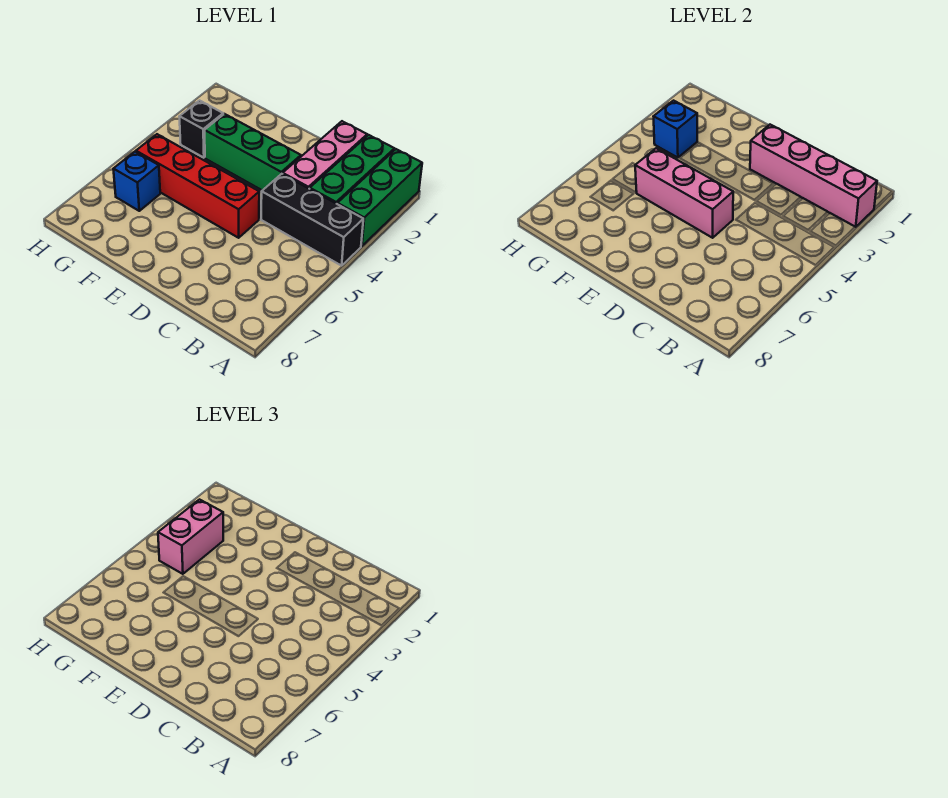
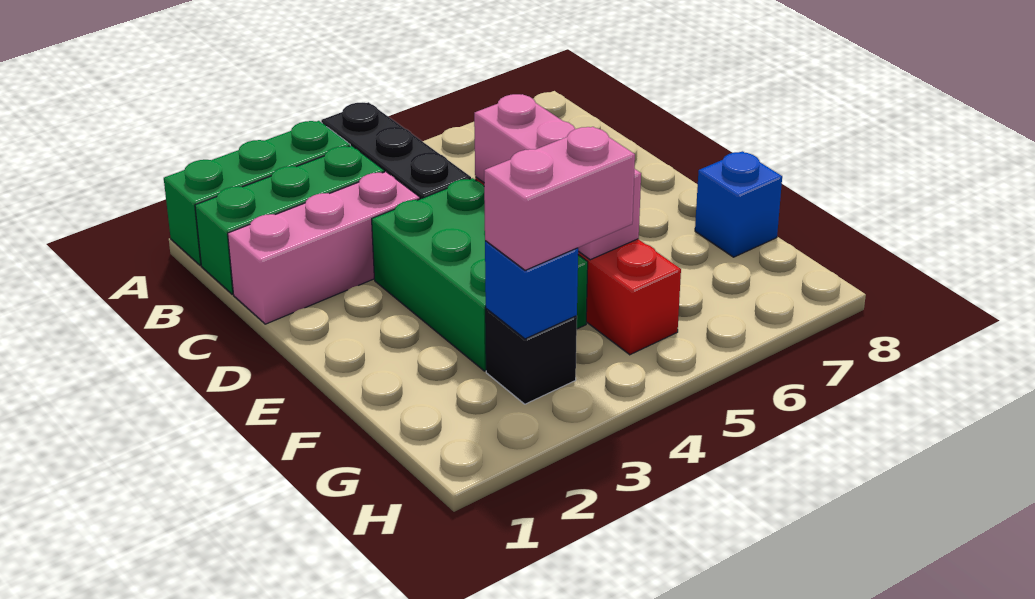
pink 1x4 brick [750,125,877,227] -> none
green 1x3 brick [205,114,301,190] -> green 2x3 brick [372,178,588,371]
blue 1x1 brick [113,152,160,211] -> blue 1x1 brick moved to [695,151,782,257]

